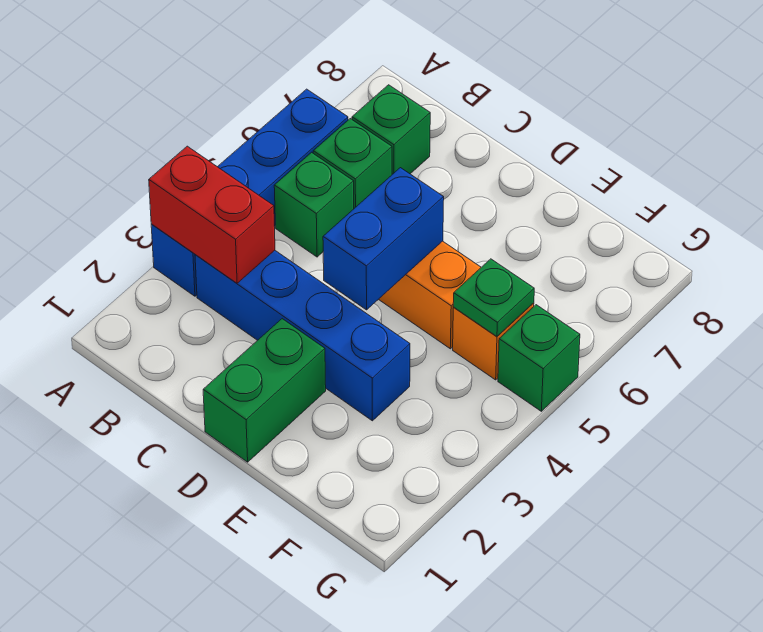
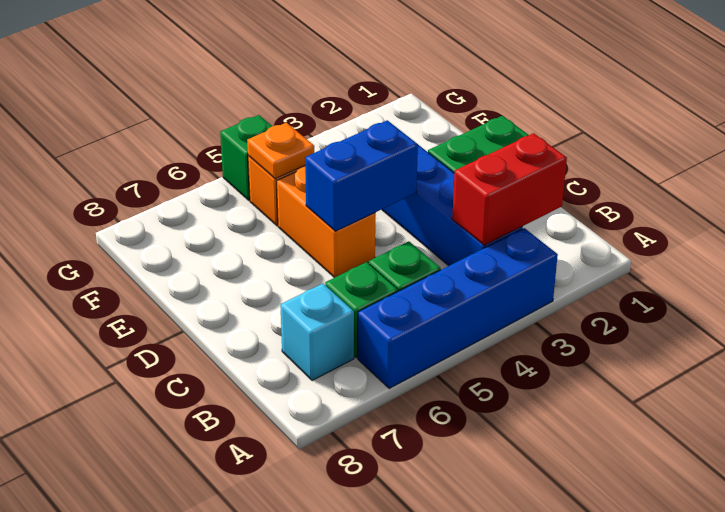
red 1x2 brick [149,146,275,283] -> red 1x2 brick turned to [452,133,567,245]
green 1x1 brick [352,85,430,174] -> cyan 1x1 brick [280,284,354,381]
green 1x1 plate [453,259,534,336] -> orange 1x1 plate [247,123,314,179]

